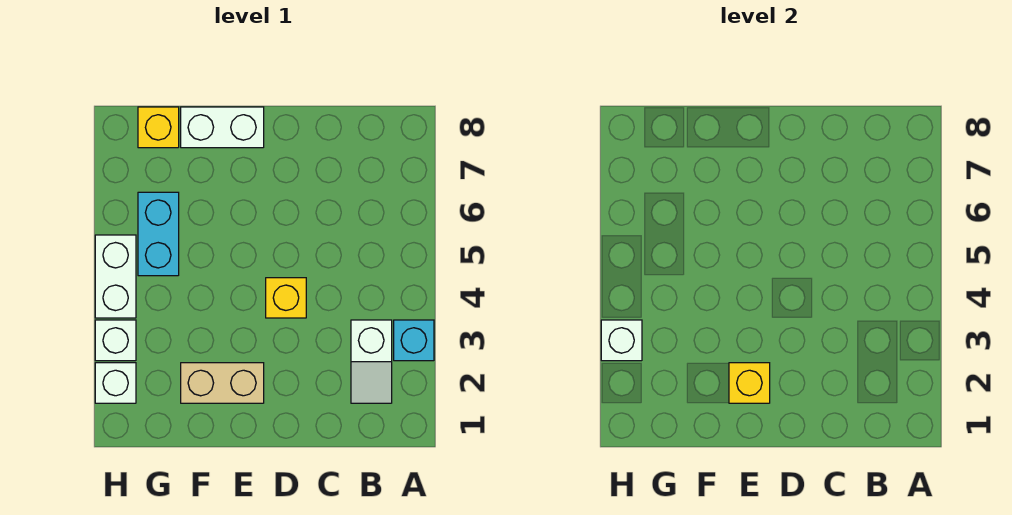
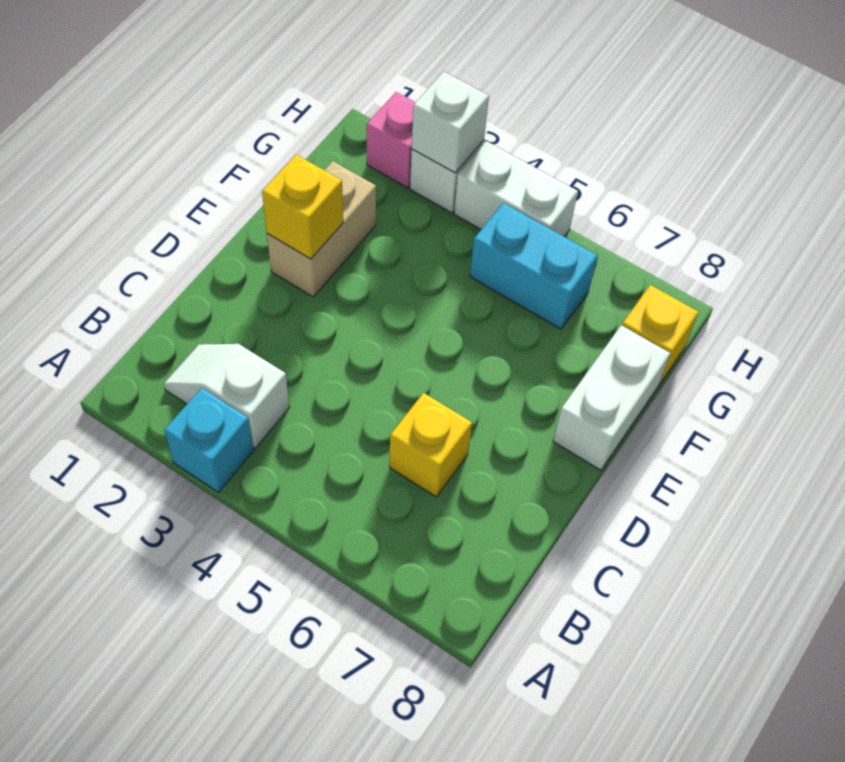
yellow 1x1 brick [266,278,306,318] -> yellow 1x1 brick moved to [389,393,472,497]
white 1x1 brick [95,363,136,403] -> pink 1x1 brick [367,92,416,188]

